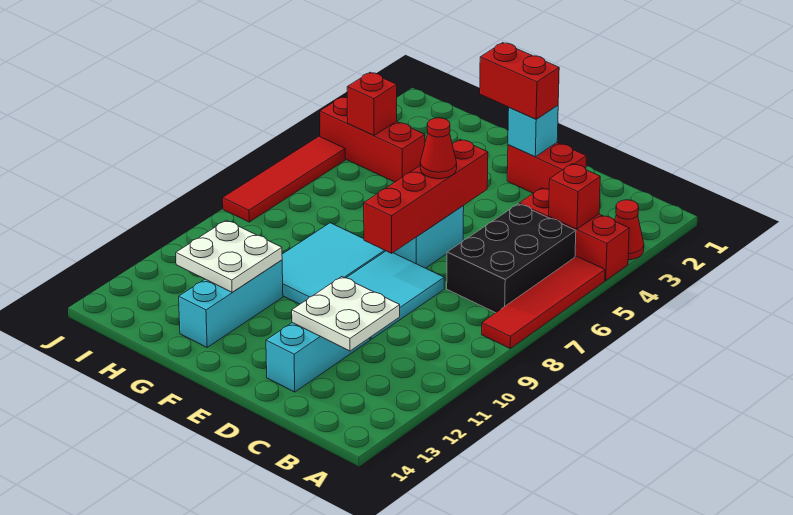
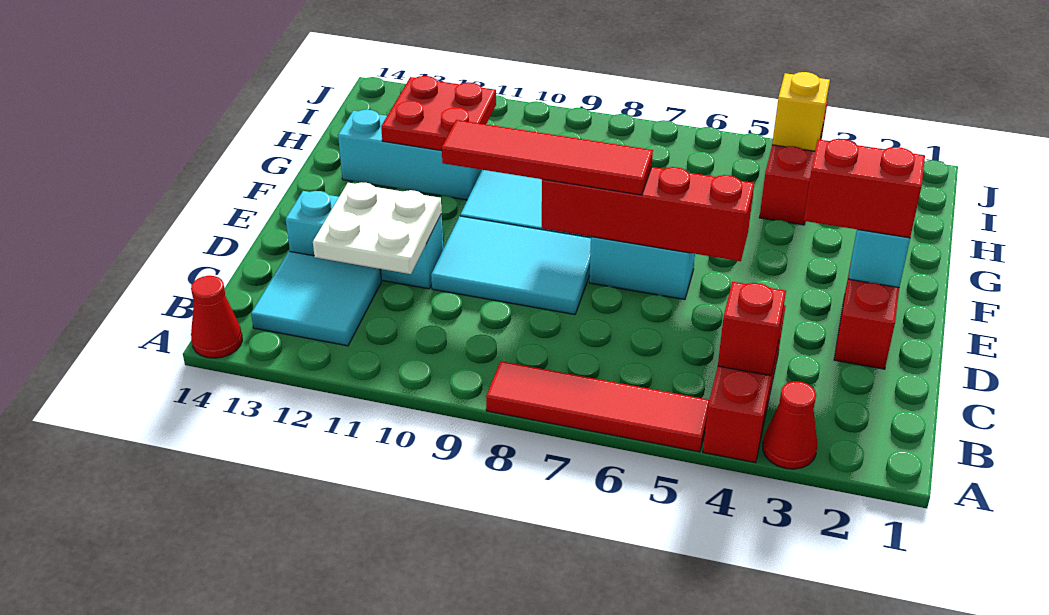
black 2x3 brick [447,204,576,313] -> none
none -> cyan 2x2 tile [251,251,381,346]
red 1x2 brick [480,43,559,119] -> red 1x2 brick turned to [803,139,925,238]
red 1x1 cone [420,118,457,179] -> red 1x1 cone moved to [191,276,242,358]
white 2x2 plate [176,220,282,292] -> red 2x2 plate [381,76,496,151]
red 1x1 brick [347,72,397,136] -> yellow 1x1 brick [772,72,830,151]
red 1x4 tile [223,136,345,222] -> red 1x4 tile moved to [442,120,653,195]

